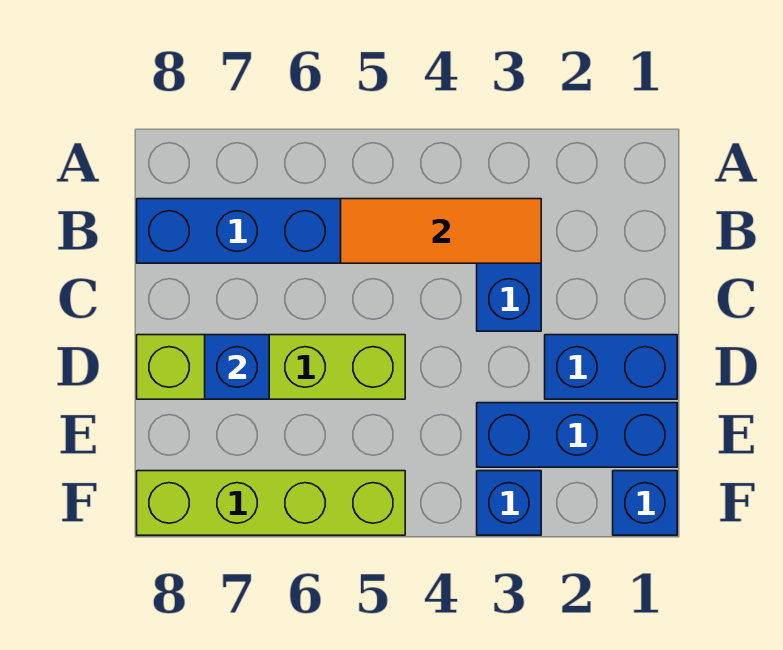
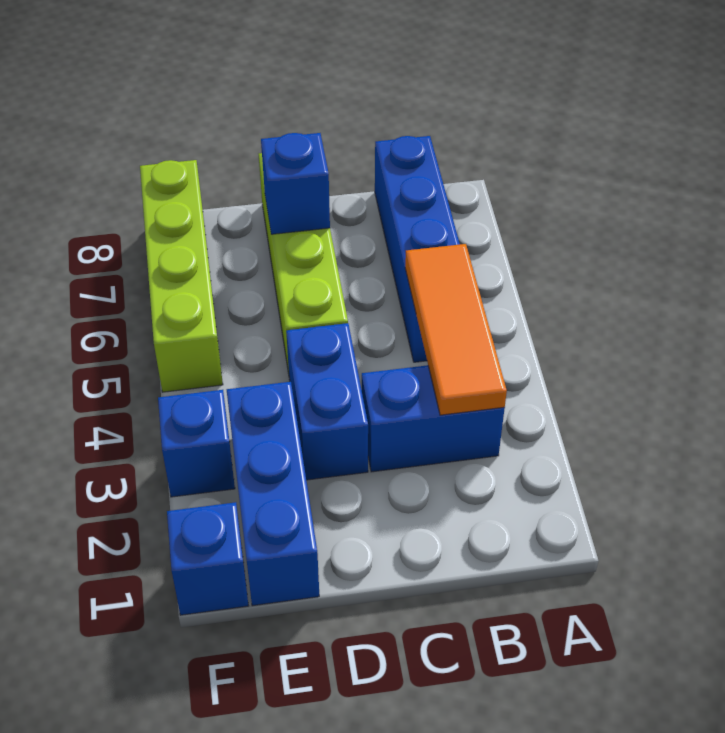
blue 1x2 brick [545,335,677,399] -> blue 1x2 brick moved to [286,323,368,480]

